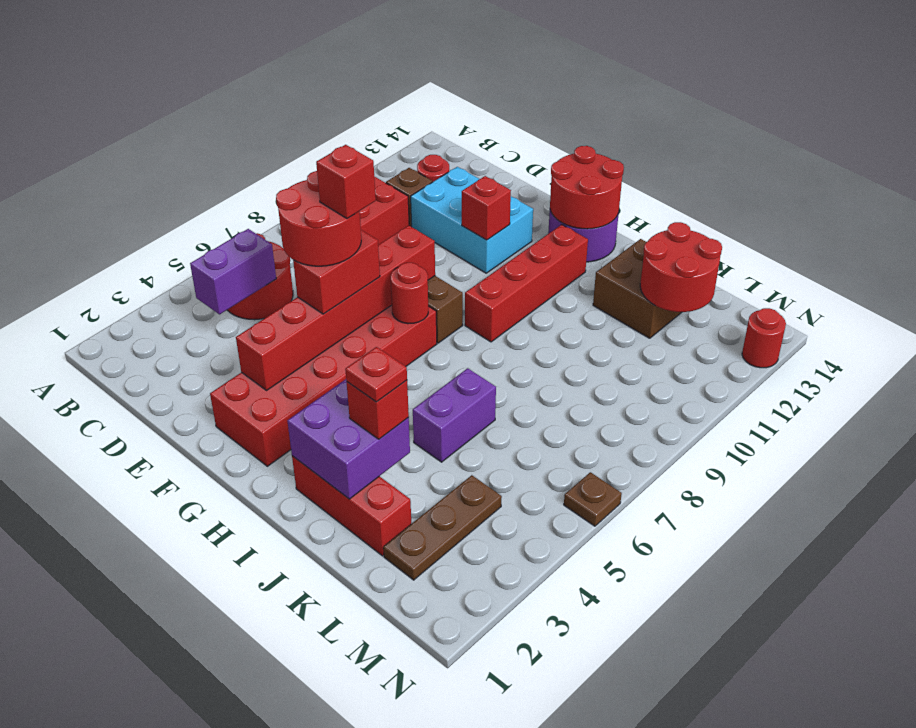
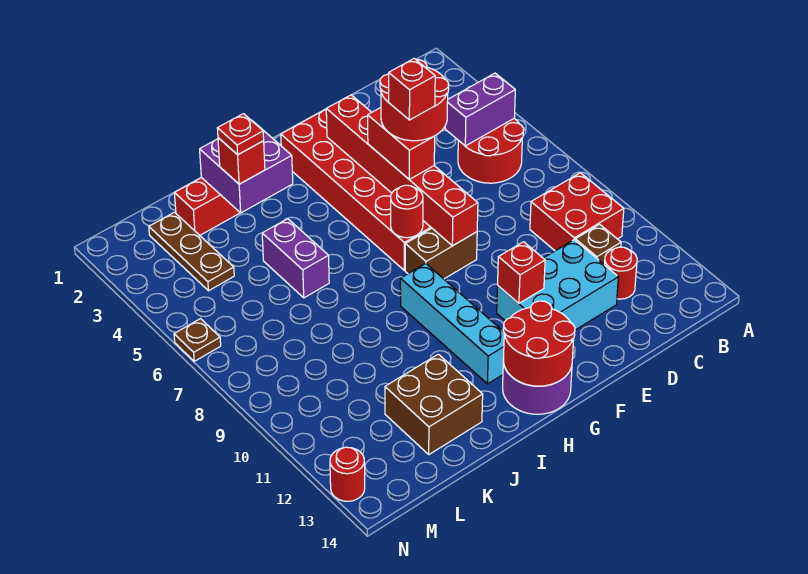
purple 1x2 brick [190,229,276,314] -> purple 1x2 brick turned to [445,73,515,146]
red 1x4 brick [465,225,588,342] -> cyan 1x4 brick [400,263,504,384]
red 2x2 round brick [640,222,722,312] -> none

